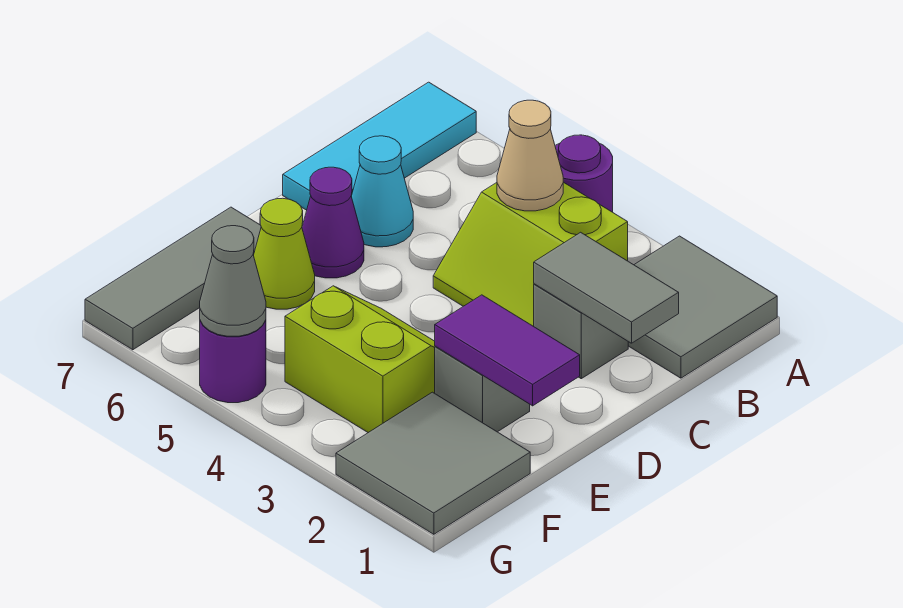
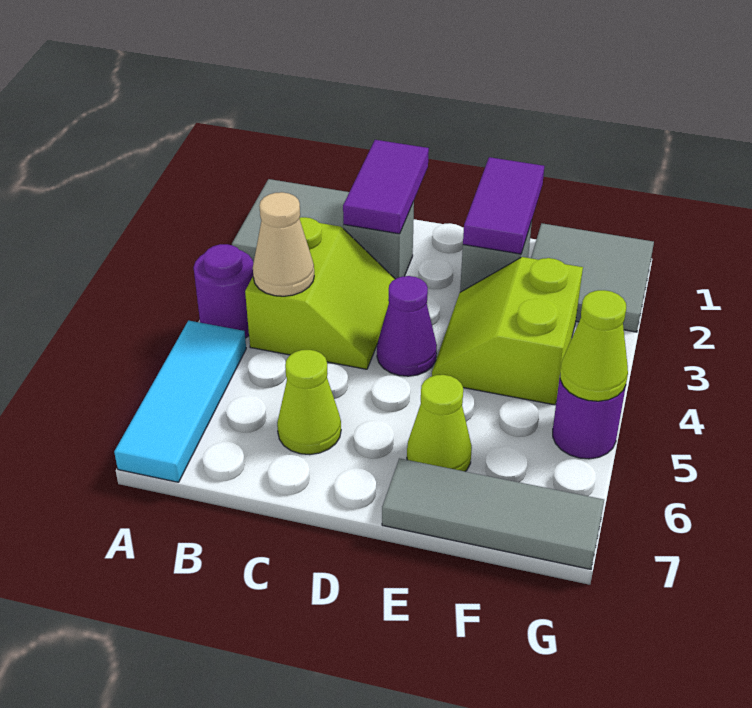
cyan 1x3 tile [283,82,476,210] -> cyan 1x3 tile turned to [114,321,246,482]
grey 1x2 tile [534,232,679,343] -> purple 1x2 tile [343,140,429,234]
cyan 1x1 cone [351,136,413,247] -> lime 1x1 cone [277,350,341,455]
purple 1x1 cone [302,167,364,278] -> purple 1x1 cone moved to [377,276,437,376]
grey 1x1 cone [200,226,266,336] -> lime 1x1 cone [560,290,628,401]

